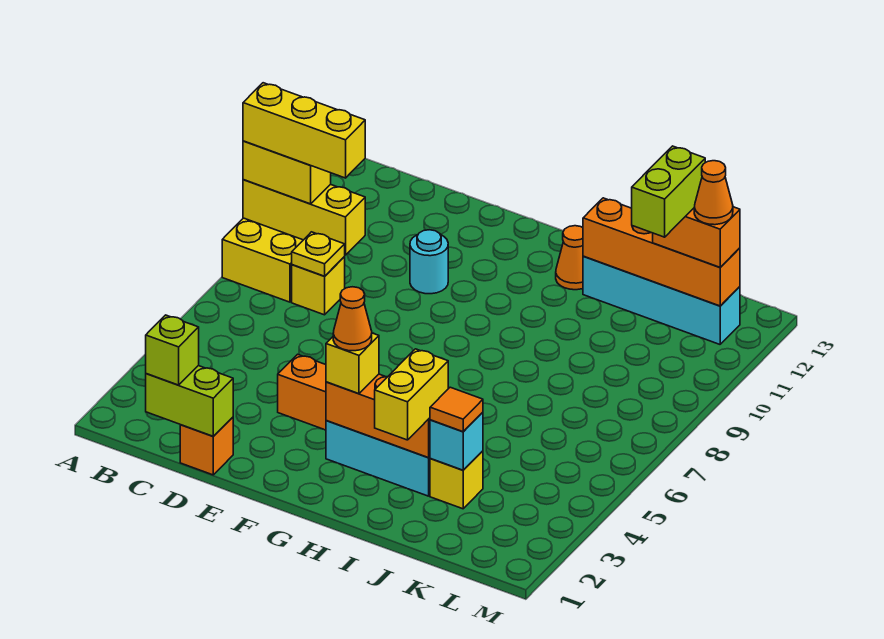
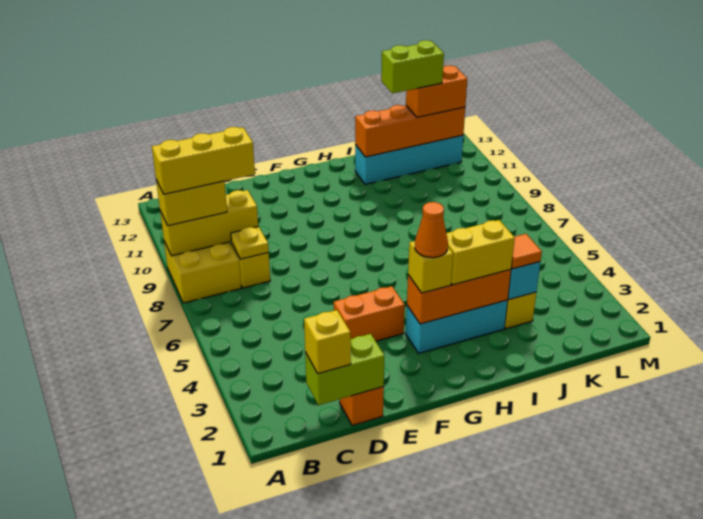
lime 1x1 brick [146,315,199,385] -> yellow 1x1 brick [304,310,351,374]
cyan 1x1 round brick [410,230,448,294] -> none
orange 1x1 cone [556,226,583,290] -> none
yellow 1x2 brick [375,349,448,440] -> yellow 1x2 brick turned to [446,220,515,285]
lime 1x2 brick [632,146,705,237] -> lime 1x2 brick turned to [381,40,444,93]
orange 1x1 cone [694,161,733,225] -> none

